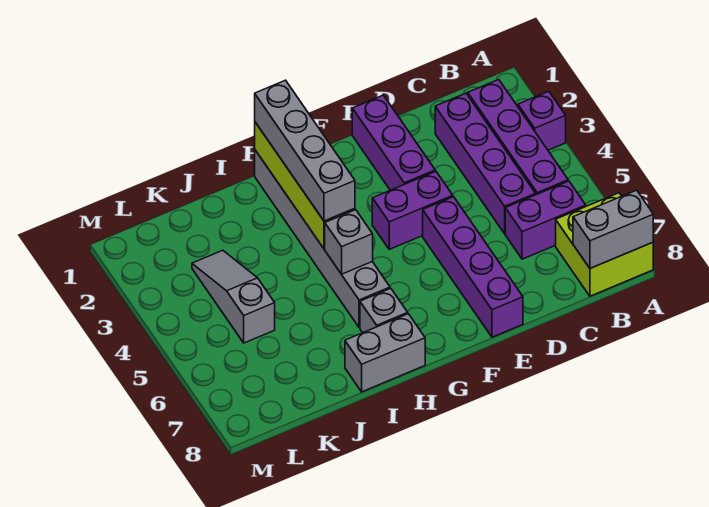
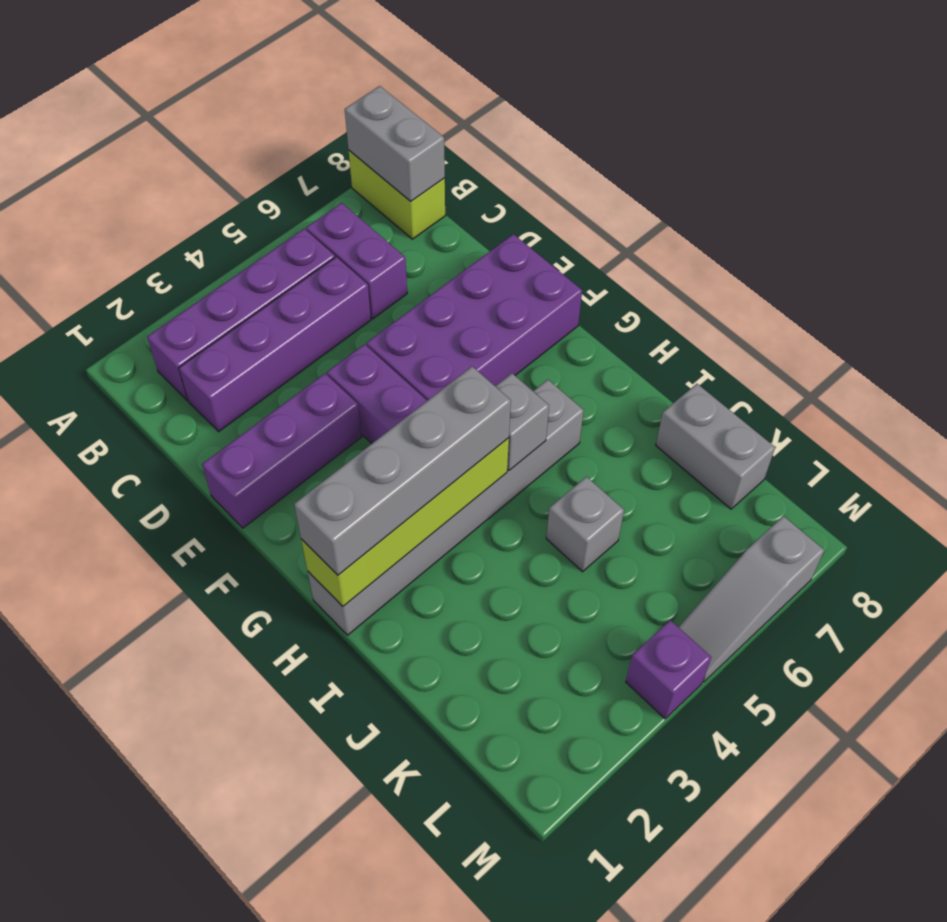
purple 1x1 brick [518,91,566,150] -> purple 1x1 brick moved to [626,620,711,719]
lime 2x2 brick [556,193,653,296] -> lime 1x2 brick [349,151,445,239]
purple 1x4 brick [423,197,523,337] -> purple 2x4 brick [367,234,582,401]
grey 1x1 brick [360,288,408,333] -> grey 1x1 brick moved to [546,477,624,572]
grey 1x2 brick [345,314,425,392] -> grey 1x2 brick moved to [656,384,775,509]
grey 1x3 slope [192,250,275,343] -> grey 1x3 slope moved to [679,516,824,682]

